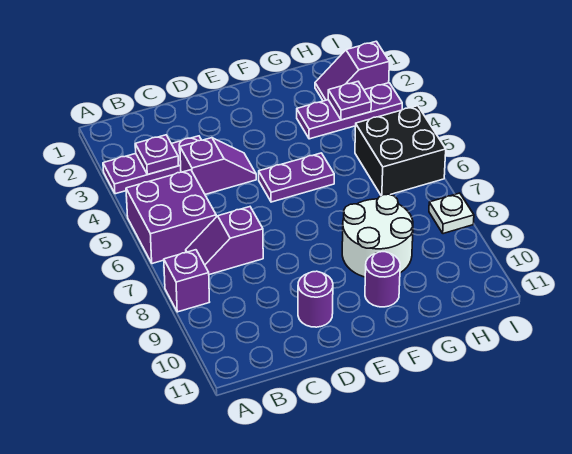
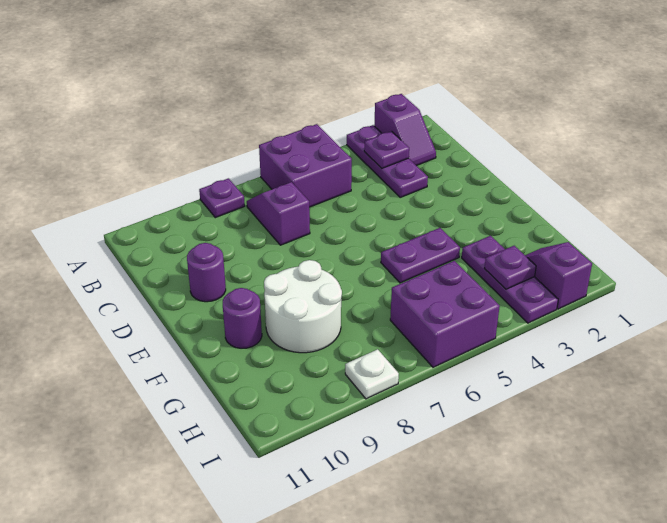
purple 1x1 brick [164,250,209,312] -> purple 1x1 plate [199,178,245,218]
purple 1x2 slope [180,138,256,194] -> purple 1x2 slope moved to [374,94,436,166]
purple 1x2 plate [259,153,334,202] -> purple 1x2 plate turned to [381,228,460,283]
black 2x2 brick [355,106,446,196] -> purple 2x2 brick [390,261,500,367]

